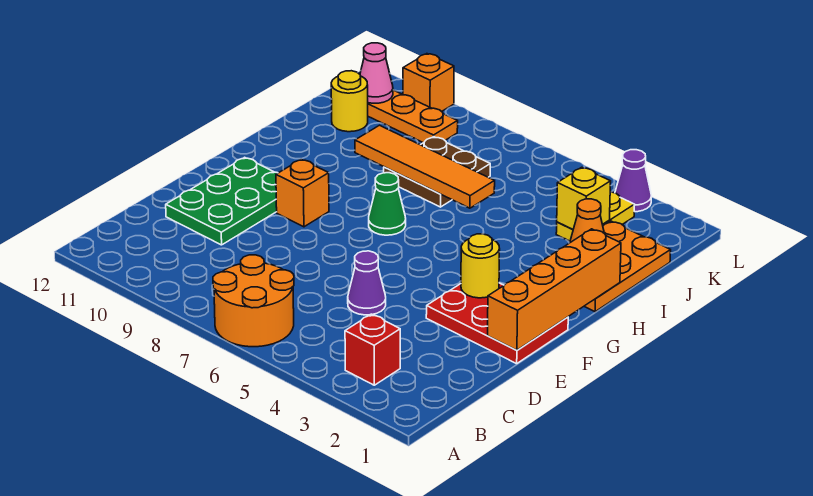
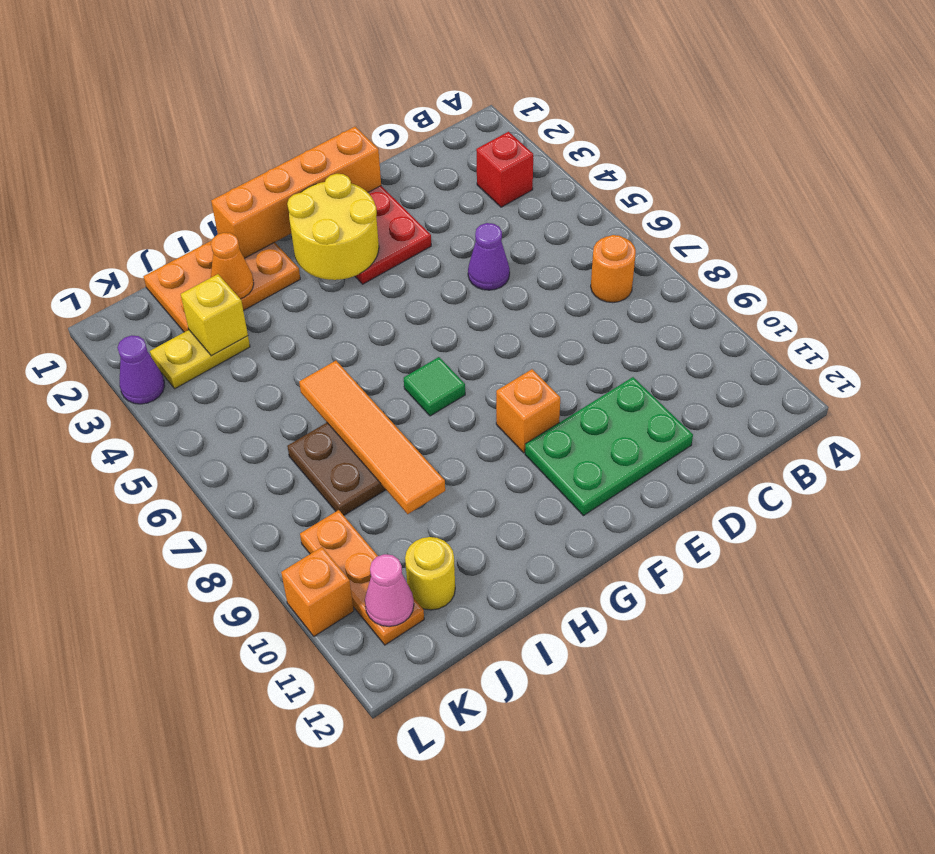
orange 2x2 round brick [213,255,294,347] -> orange 1x1 round brick [591,235,636,303]
yellow 1x1 round brick [461,234,500,298] -> yellow 2x2 round brick [287,174,379,280]
green 1x1 cone [369,173,406,235] -> green 1x1 tile [404,357,465,416]

